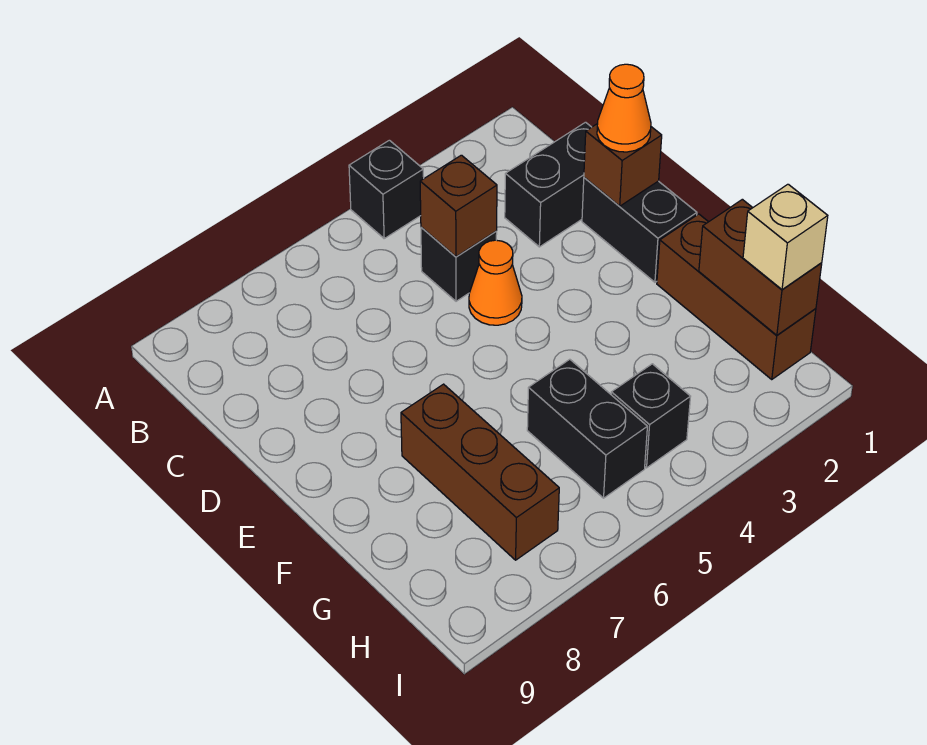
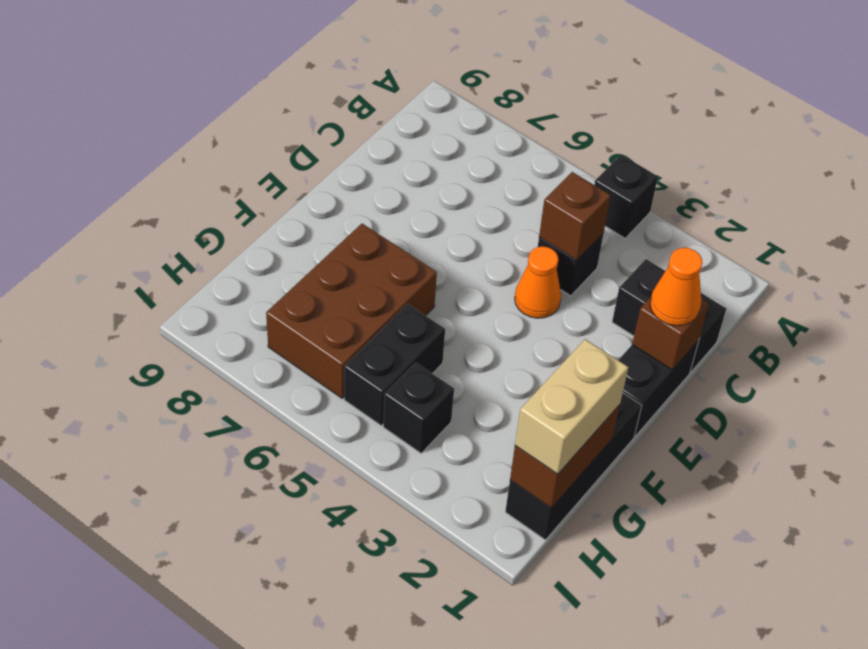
brown 1x3 brick [657,214,816,379] -> black 1x3 brick [505,393,642,540]
brown 1x3 brick [401,384,559,560] -> brown 2x3 brick [266,224,437,398]
tan 1x1 brick [743,184,828,290] -> tan 1x2 brick [515,339,628,474]

